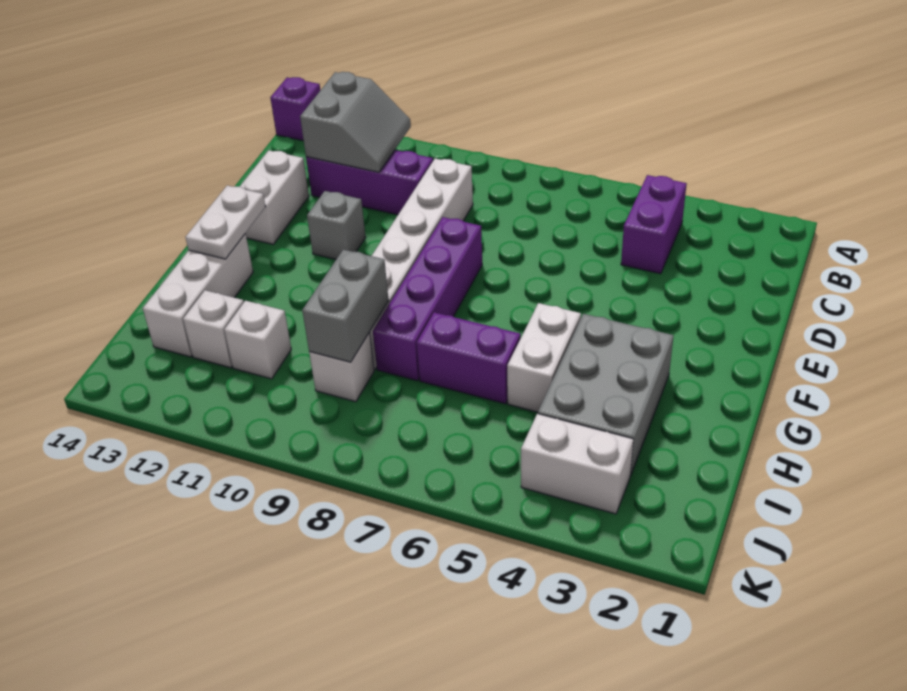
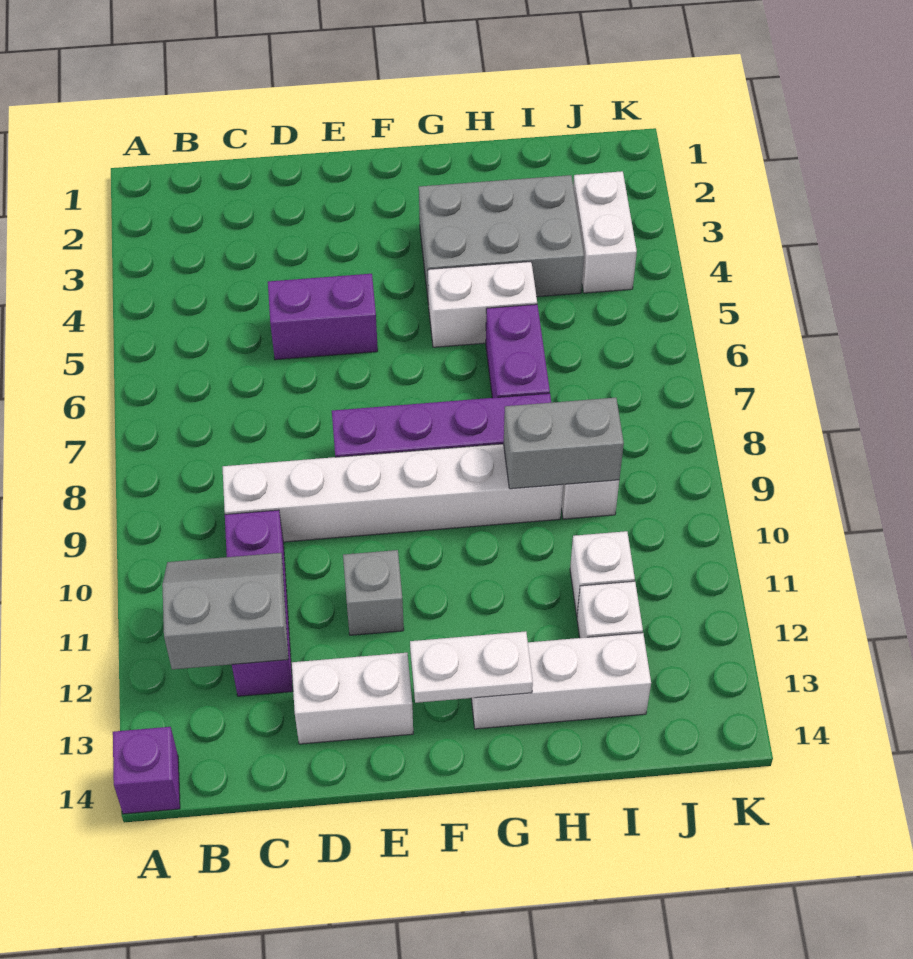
purple 1x2 brick [621,175,687,274] -> purple 1x2 brick moved to [268,274,378,360]

